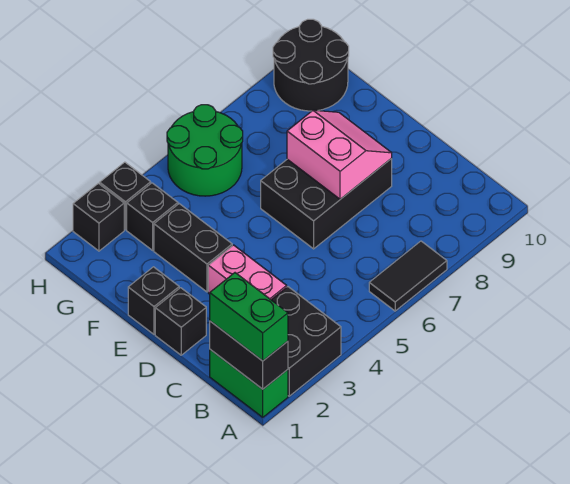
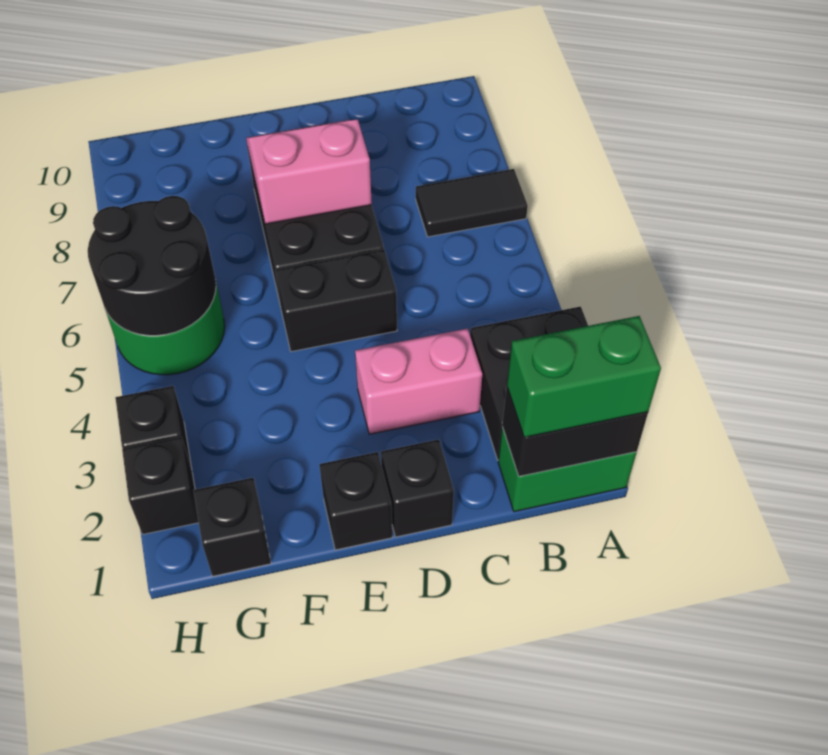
black 1x2 tile [369,241,447,311] -> black 1x2 tile turned to [416,169,528,237]
black 1x2 brick [154,204,232,292] -> black 1x2 brick moved to [275,249,397,352]
black 1x1 brick [127,183,178,250] -> black 1x1 brick moved to [193,478,271,576]
black 2x2 round brick [273,19,349,111] -> black 2x2 round brick moved to [88,196,216,336]

